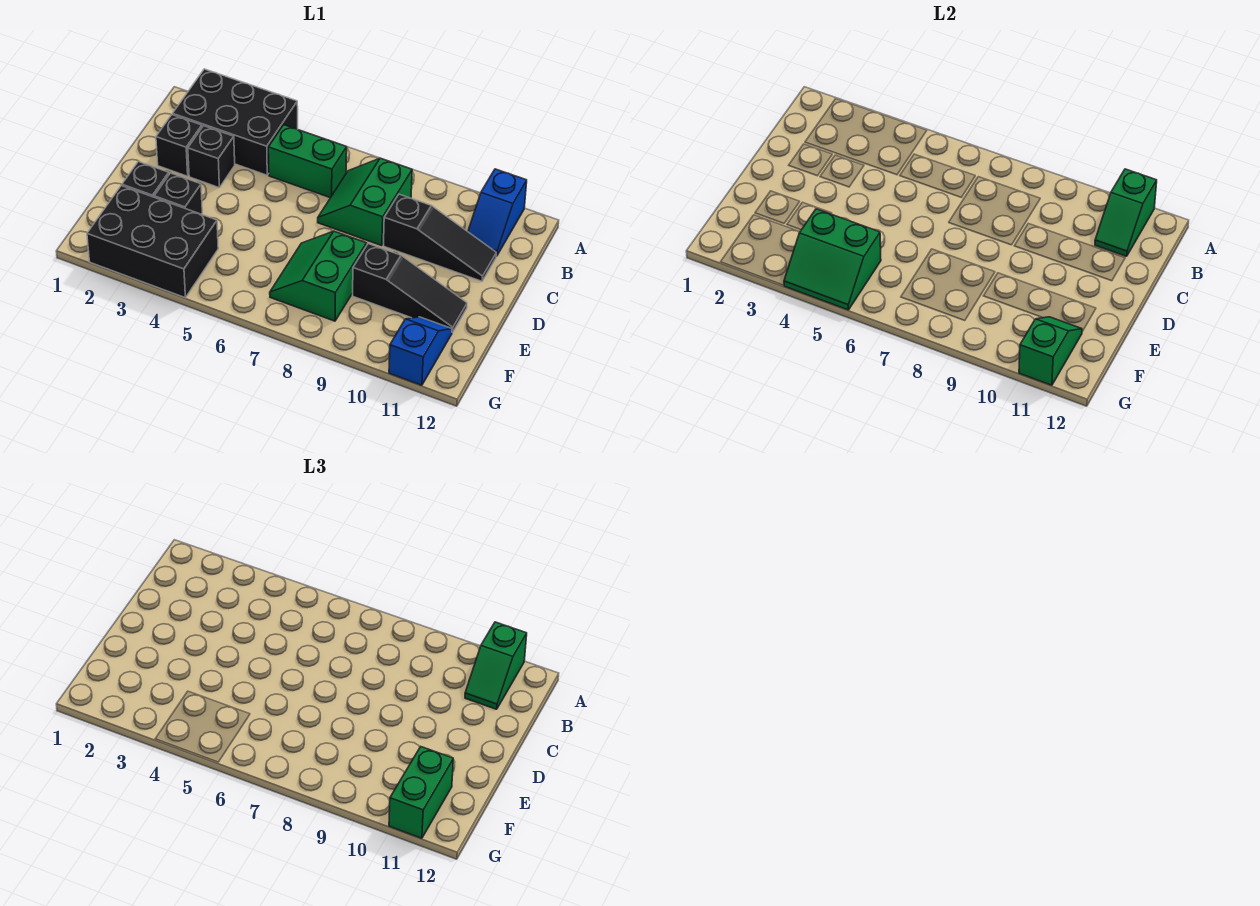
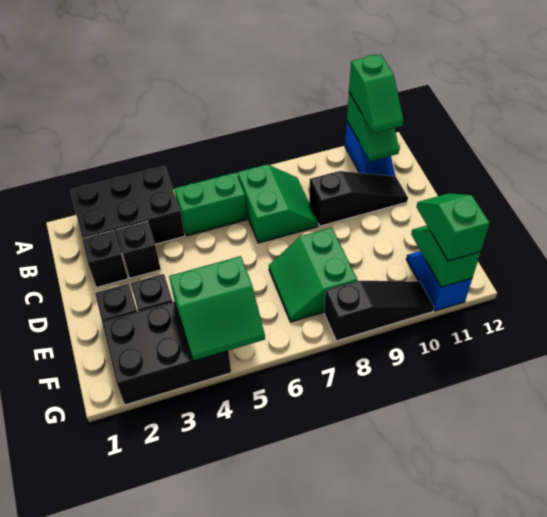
green 2x2 slope [318,158,412,246] -> green 2x2 slope turned to [237,164,318,243]
black 1x3 slope [353,244,467,333] -> black 1x3 slope moved to [324,281,434,341]
green 1x2 brick [389,747,453,838] -> green 1x2 slope [417,193,490,261]

